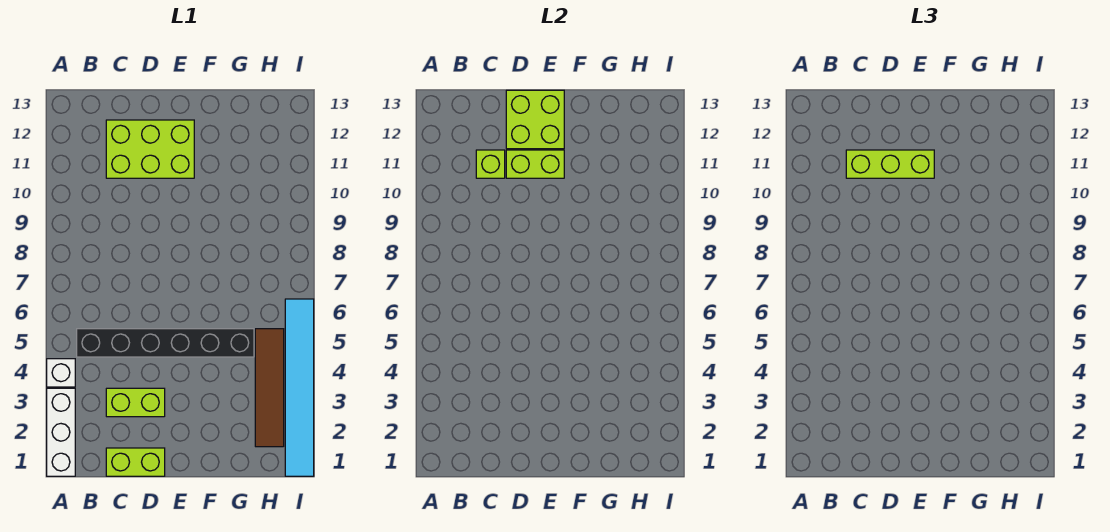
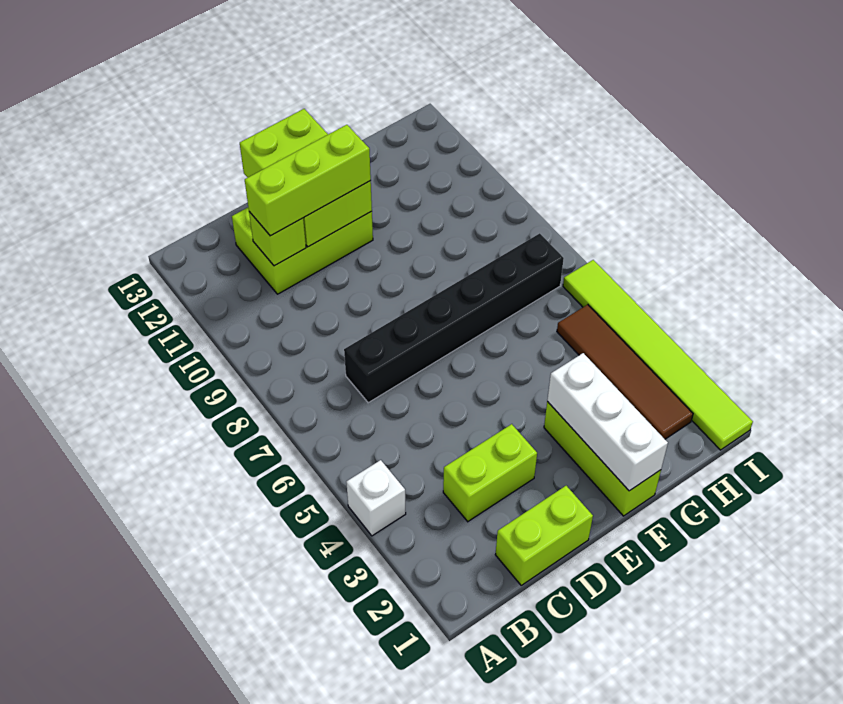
white 1x3 brick [47,388,75,476] -> white 1x3 brick moved to [547,353,668,491]
black 1x6 brick [77,329,254,357] -> black 1x6 brick moved to [344,233,564,403]
none -> lime 1x3 brick [544,402,661,516]
cyan 1x6 tile [285,299,314,476] -> lime 1x6 tile [563,260,753,450]

